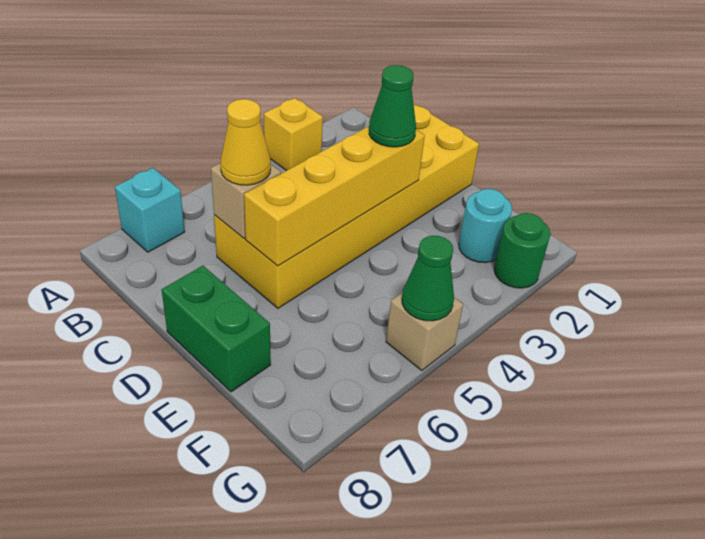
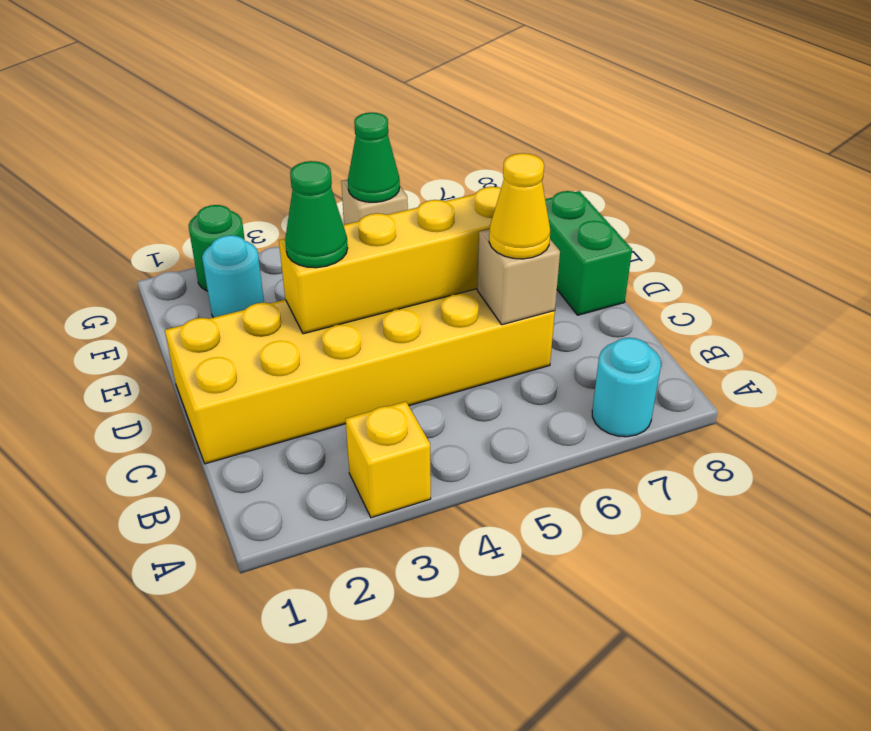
cyan 1x1 brick [115,168,185,252] -> cyan 1x1 round brick [592,338,661,437]

